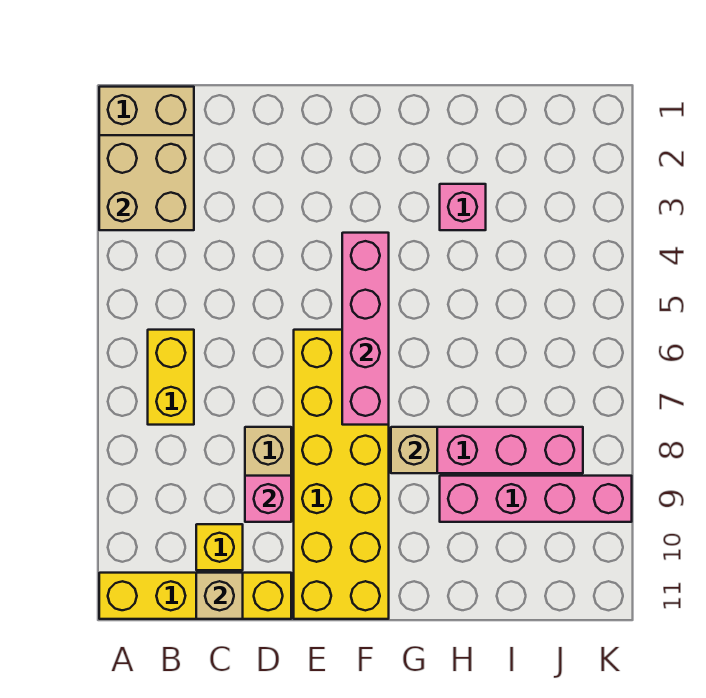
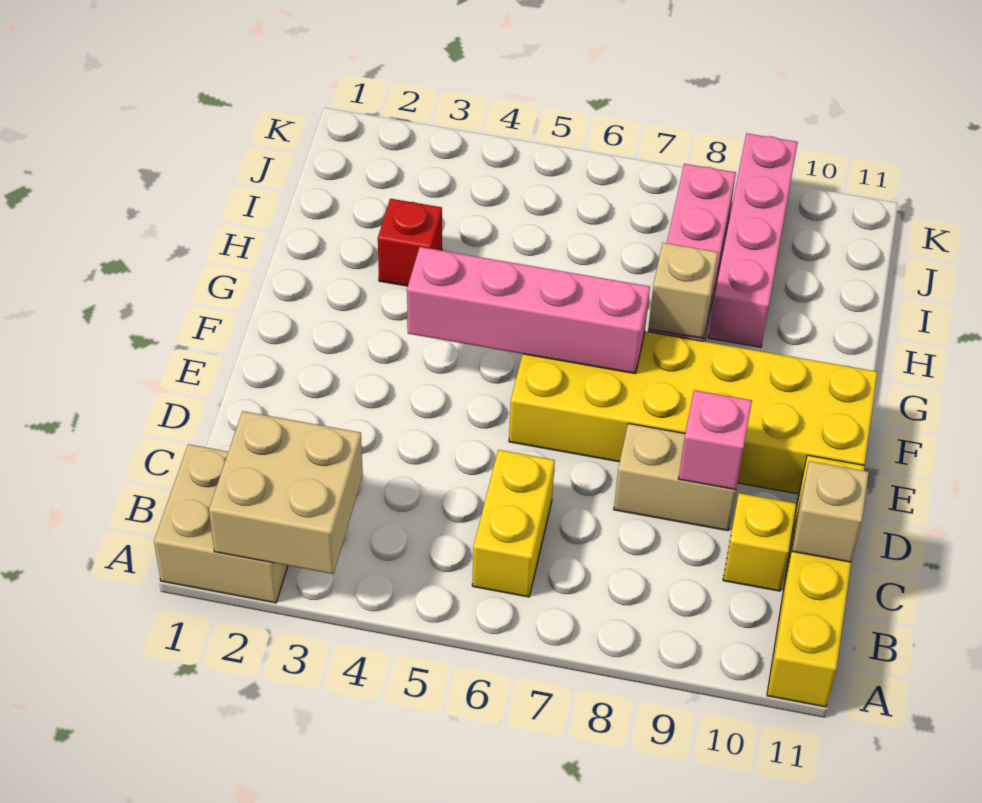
yellow 1x2 brick [148,330,194,425] -> yellow 1x2 brick turned to [472,450,555,597]
pink 1x1 brick [440,184,486,230] -> red 1x1 brick [378,199,442,286]

